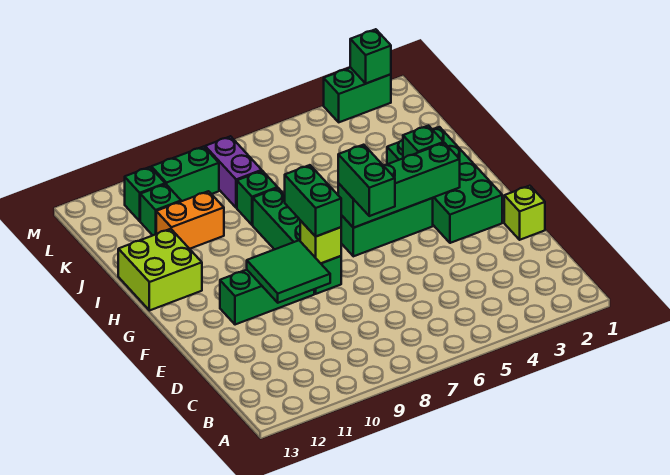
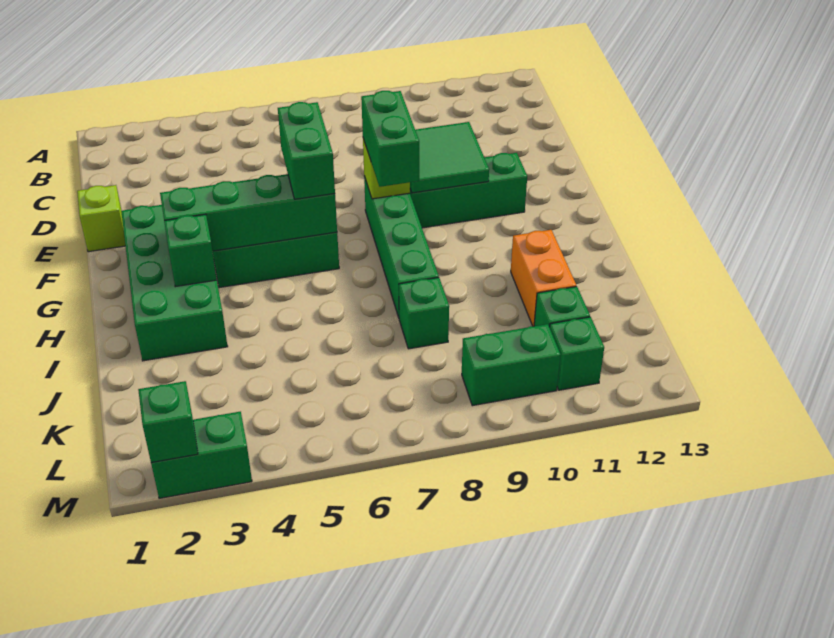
lime 2x2 brick [118,229,202,311] -> none
orange 1x2 brick [156,191,224,249] -> orange 1x2 brick turned to [511,230,576,326]
purple 1x2 brick [205,136,262,208] -> none

